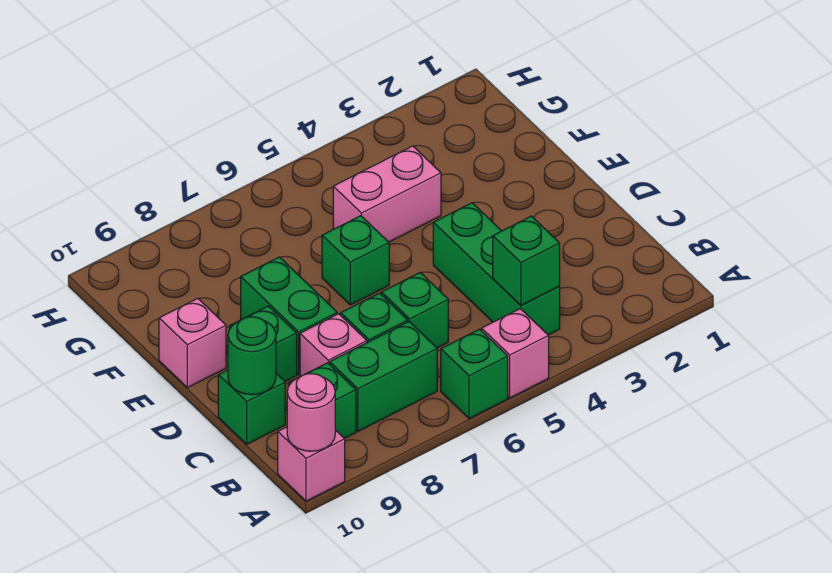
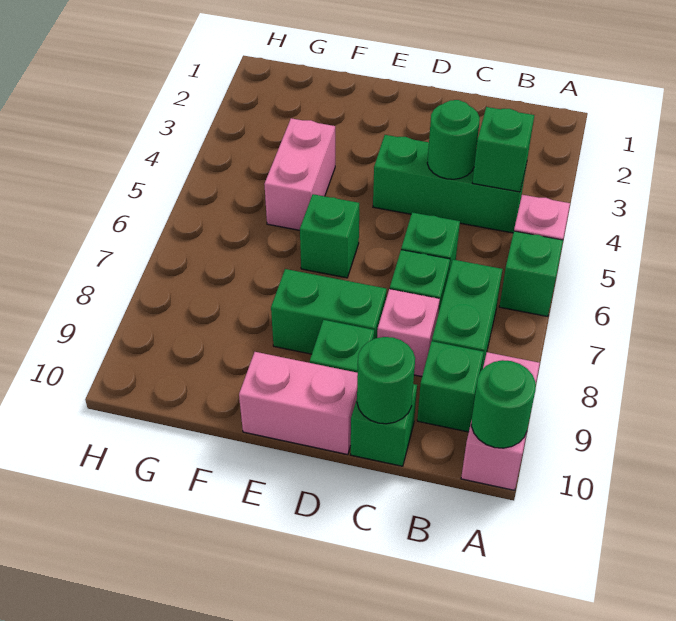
pink 1x1 brick [278,427,345,501] -> pink 1x2 brick [461,352,540,490]
pink 1x1 round brick [287,374,335,451] -> green 1x1 round brick [471,360,536,448]
none -> green 1x1 round brick [427,100,480,179]
pink 1x1 brick [159,298,226,388] -> pink 1x2 brick [239,352,358,455]

